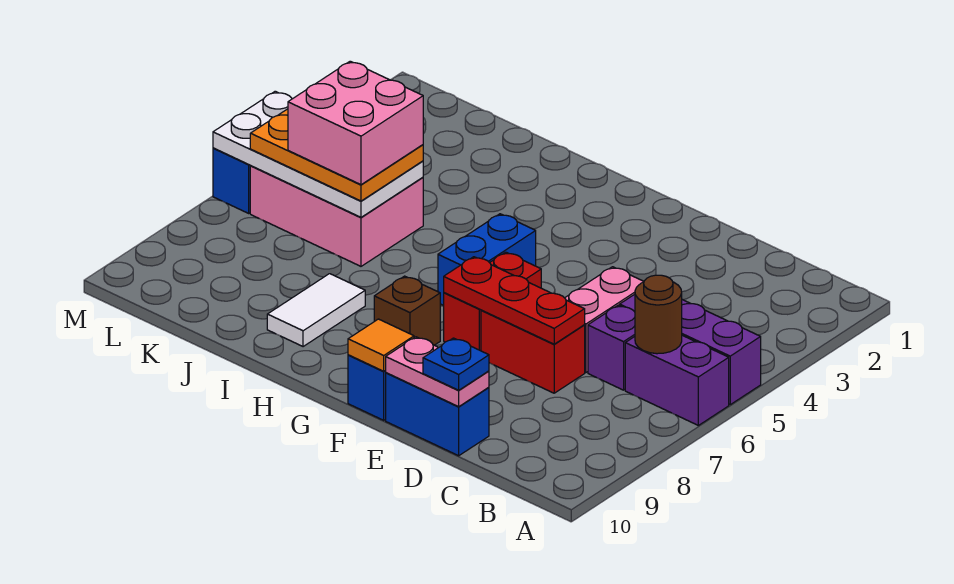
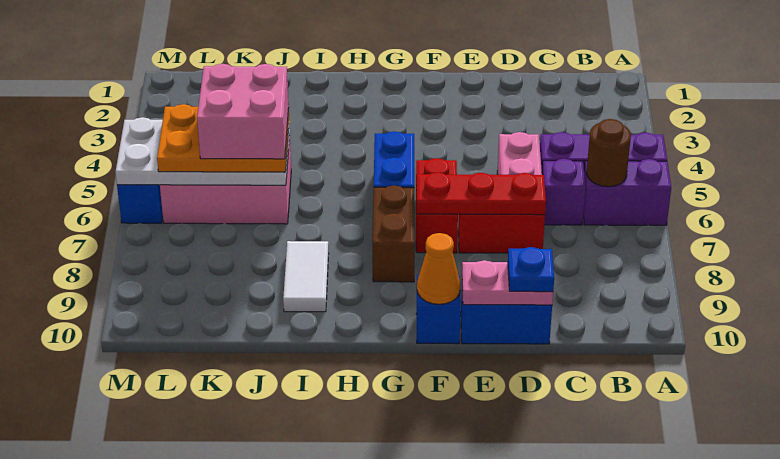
orange 1x1 tile [348,319,414,371] -> orange 1x1 cone [417,233,460,304]
brown 1x1 brick [374,276,440,345] -> brown 1x2 brick [373,186,415,282]

